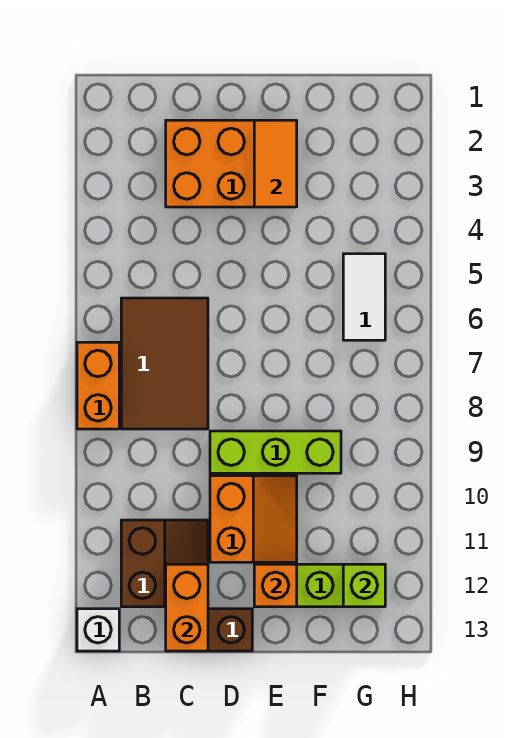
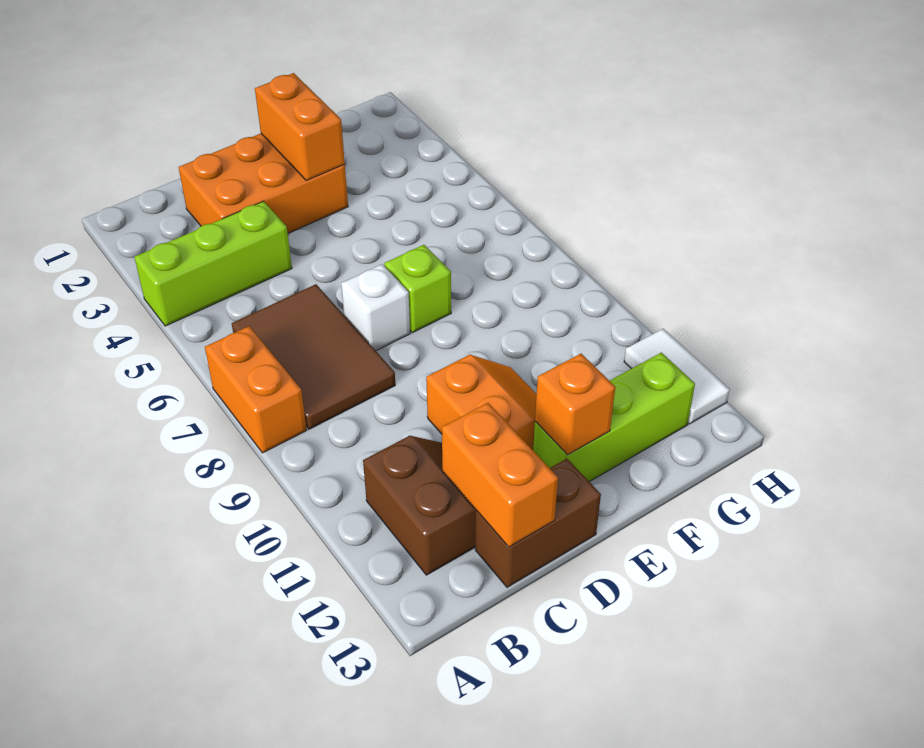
white 1x1 brick [77,609,119,651] -> white 1x1 brick moved to [341,264,410,351]
lime 1x3 brick [210,431,341,473] -> lime 1x3 brick moved to [134,201,292,326]
orange 1x2 tile [254,120,297,207] -> orange 1x2 brick [255,73,345,181]
white 1x2 tile [343,254,385,340] -> white 1x2 tile moved to [624,329,730,424]
lime 1x1 brick [343,564,385,607] -> lime 1x1 brick moved to [384,245,451,333]

